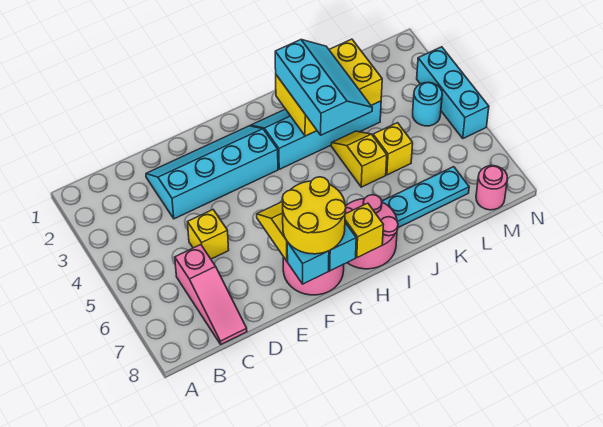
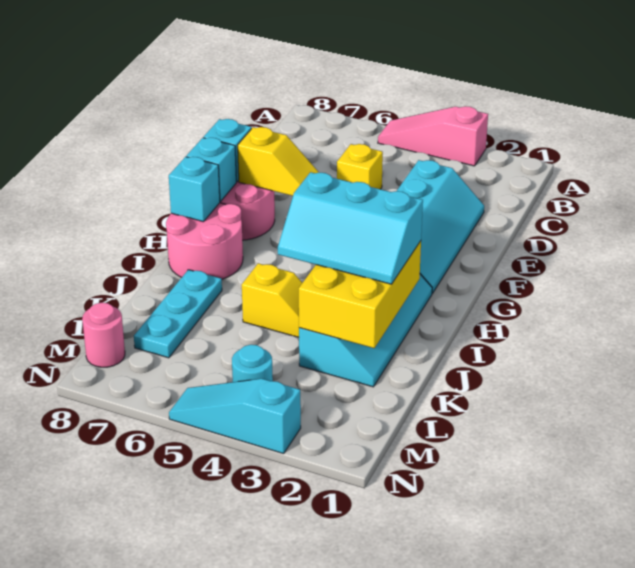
pink 1x3 slope [175,245,247,344] -> pink 1x3 slope moved to [378,106,488,166]
yellow 2x2 round brick [282,177,346,254] -> none
yellow 1x1 brick [345,203,383,257] -> cyan 1x1 brick [169,157,220,222]
yellow 1x1 brick [373,123,413,175] -> none
cyan 1x3 brick [417,47,489,138] -> cyan 1x3 slope [169,379,301,454]

